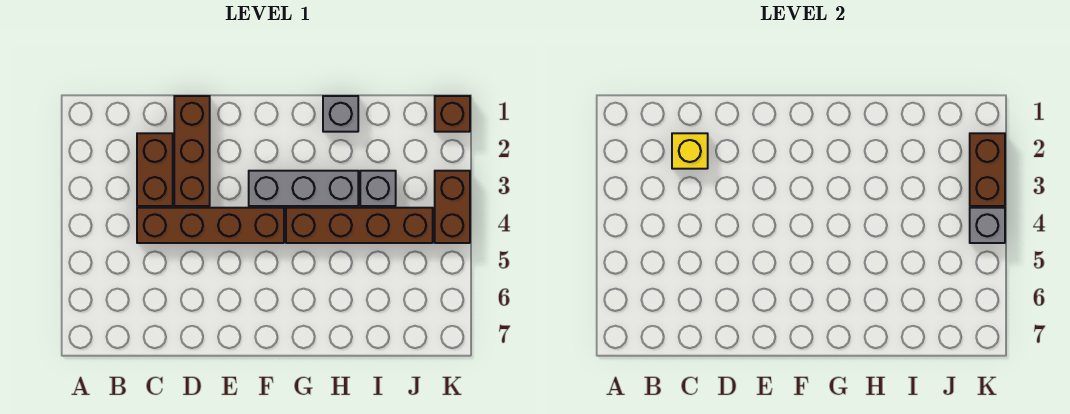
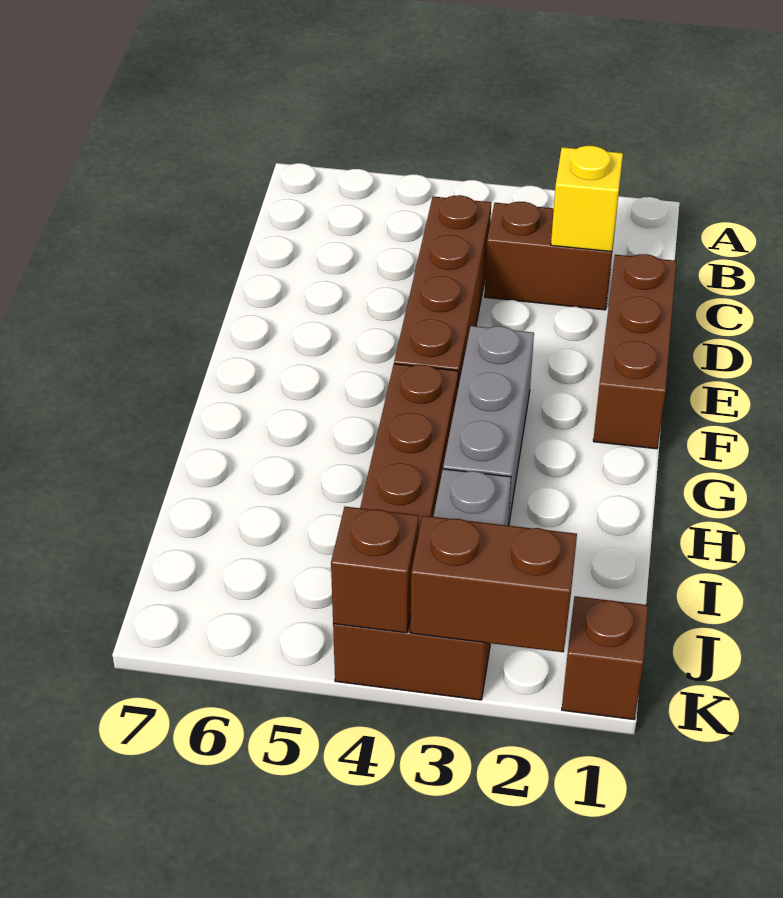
brown 1x3 brick [174,96,210,206] -> brown 1x3 brick turned to [593,254,676,449]
grey 1x1 brick [323,96,358,132] -> none
grey 1x1 brick [970,208,1005,243] -> brown 1x1 brick [331,507,419,633]

